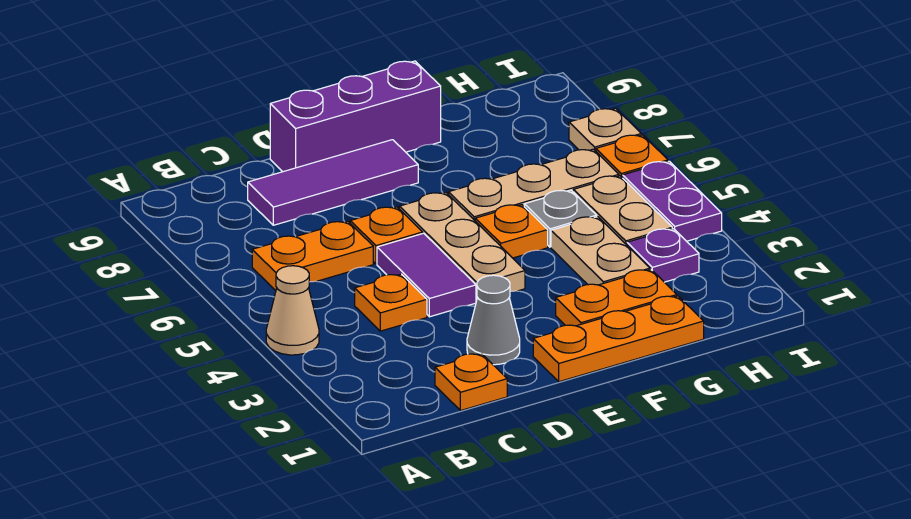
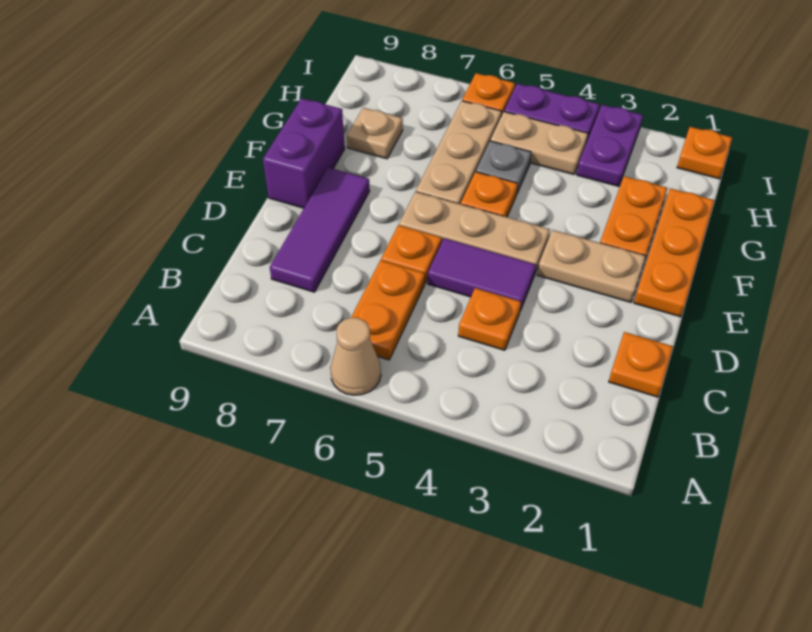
tan 1x1 cone [266,266,319,355] -> tan 1x1 cone moved to [330,318,381,395]
grey 1x1 cone [467,275,520,365] -> none
purple 1x3 brick [270,61,441,172] -> purple 1x2 brick [263,98,345,208]
tan 1x2 plate [551,217,650,285] -> tan 1x2 plate moved to [537,230,646,302]
purple 1x1 plate [627,229,699,282] -> purple 1x2 plate [577,105,643,186]
none -> orange 1x1 plate [677,127,732,179]
tan 1x1 plate [569,108,641,151] -> tan 1x1 plate moved to [347,108,403,159]

